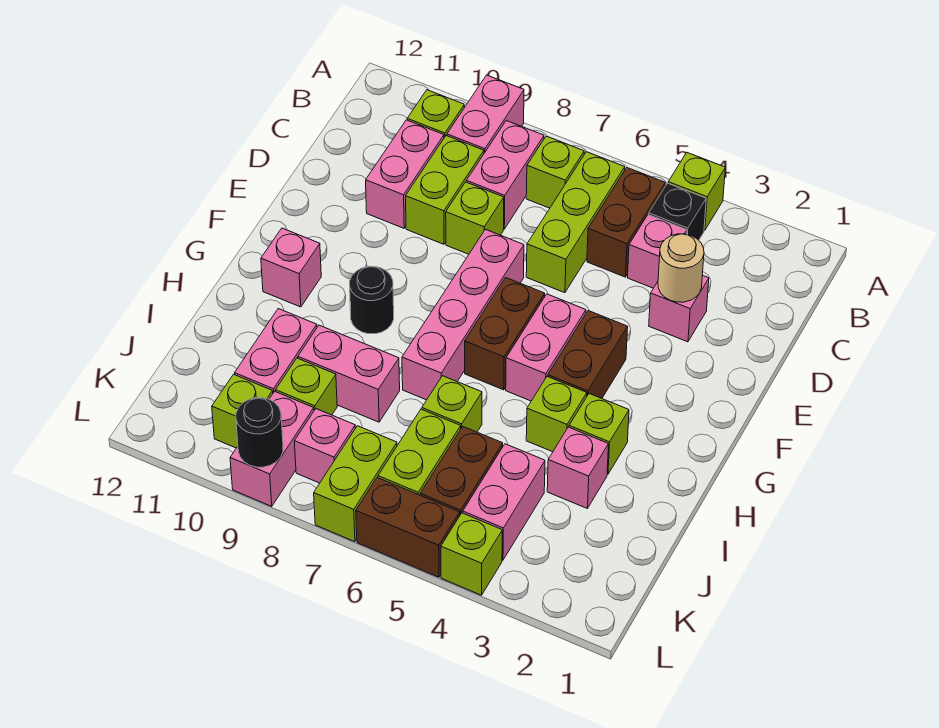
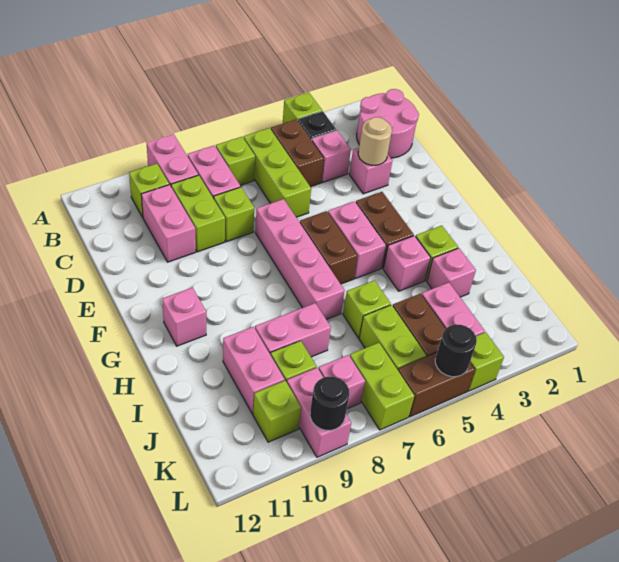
none -> pink 2x2 round brick [357,89,419,158]
black 1x1 round brick [350,266,394,334] -> black 1x1 round brick moved to [435,324,477,377]
lime 1x1 brick [526,377,587,452] -> pink 1x1 brick [383,236,431,291]

